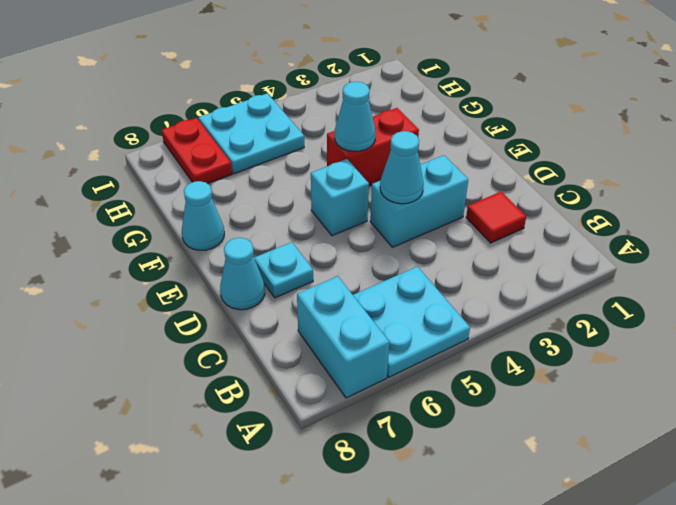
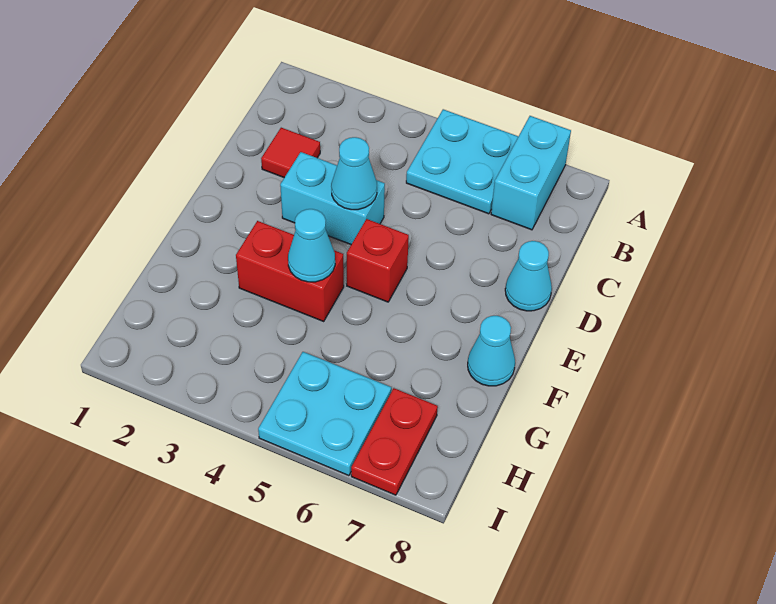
cyan 1x1 plate [254,242,313,298] -> none
cyan 1x1 brick [311,159,369,236] -> red 1x1 brick [347,219,409,302]

